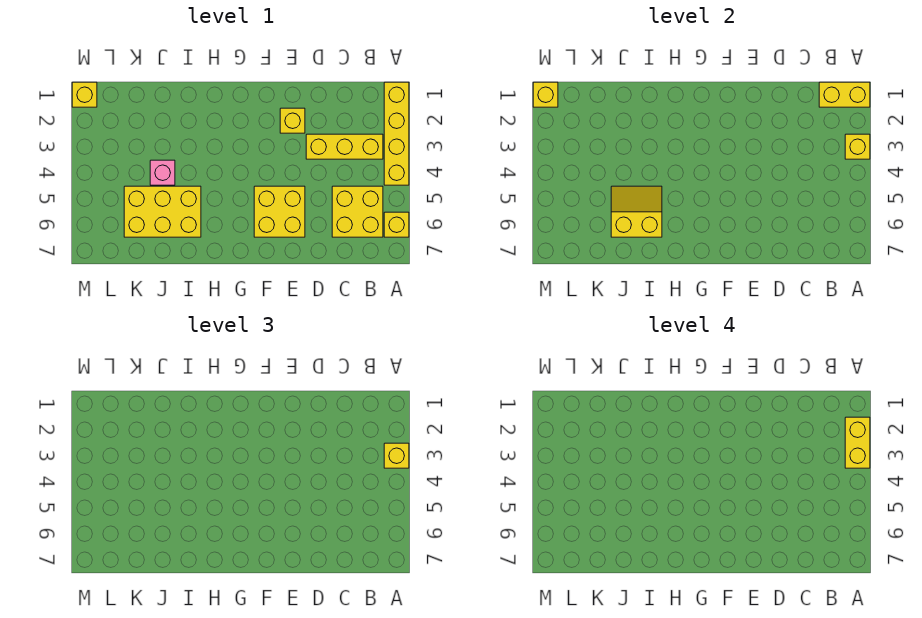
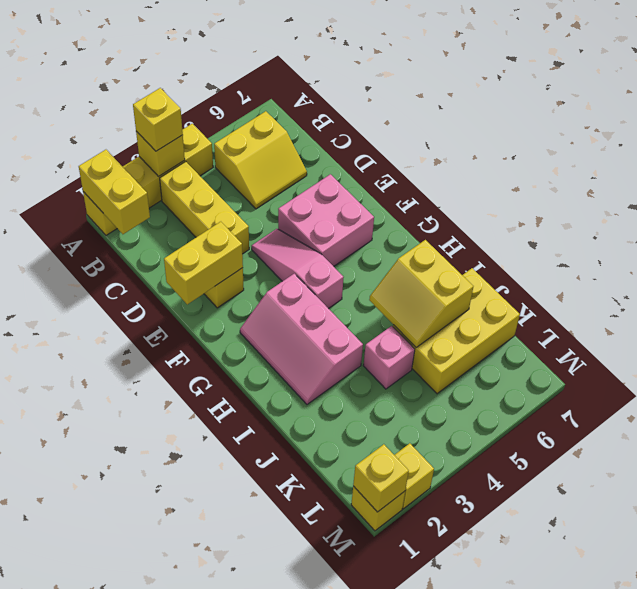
yellow 1x2 brick [845,417,870,468] -> yellow 1x2 brick moved to [164,222,243,304]
yellow 1x1 brick [384,212,409,237] -> yellow 1x1 brick moved to [395,443,434,509]
yellow 2x2 brick [332,186,383,237] -> yellow 2x2 slope [214,111,307,209]
none -> pink 1x3 slope [251,229,344,309]
yellow 2x2 brick [254,186,305,237] -> pink 2x2 brick [278,174,374,266]
none -> pink 2x3 slope [240,274,363,404]
yellow 2x3 brick [124,186,201,237] -> yellow 2x3 brick turned to [393,268,520,394]

